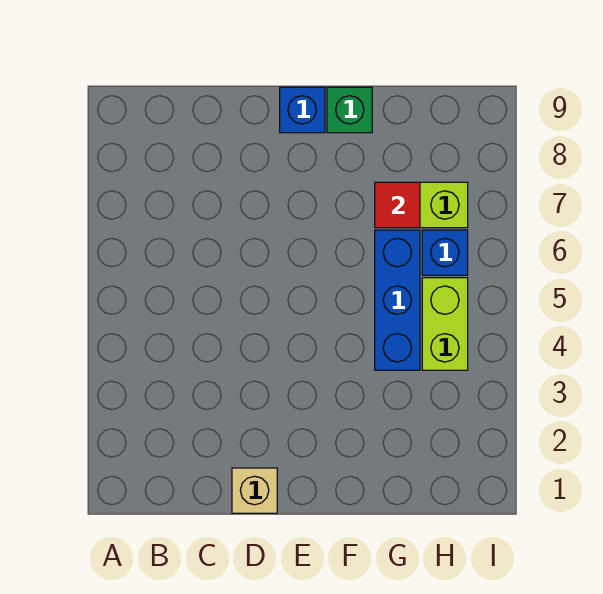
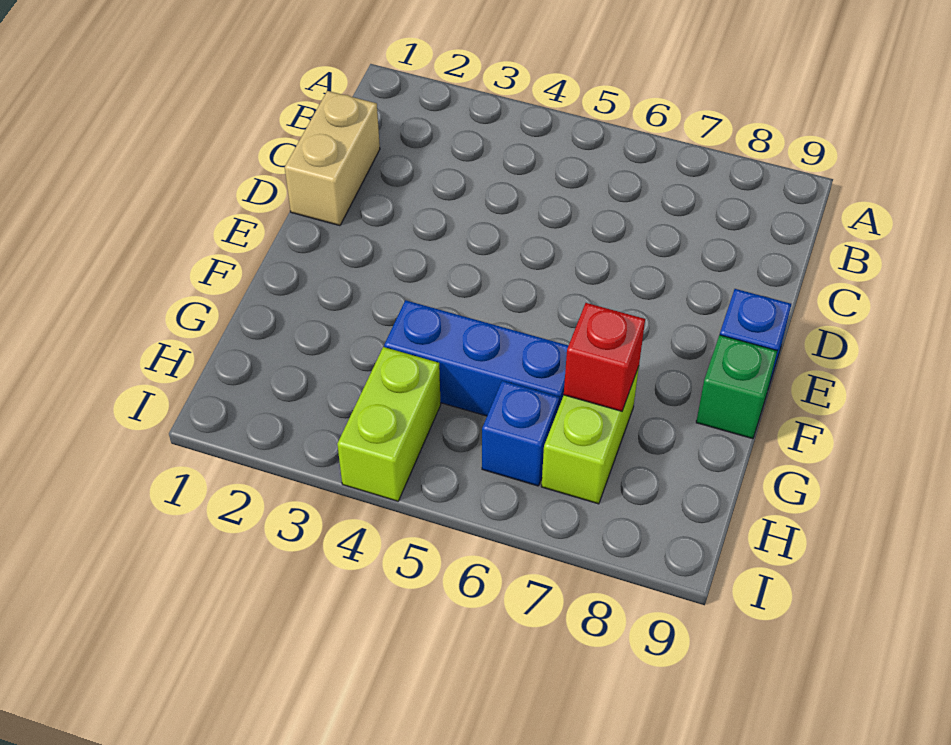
tan 1x1 brick [232,468,277,513] -> tan 1x2 brick [285,91,380,226]
red 1x1 tile [375,182,420,228] -> red 1x1 brick [564,303,645,411]
lime 1x2 brick [422,278,468,370] -> lime 1x2 brick turned to [337,347,441,501]

